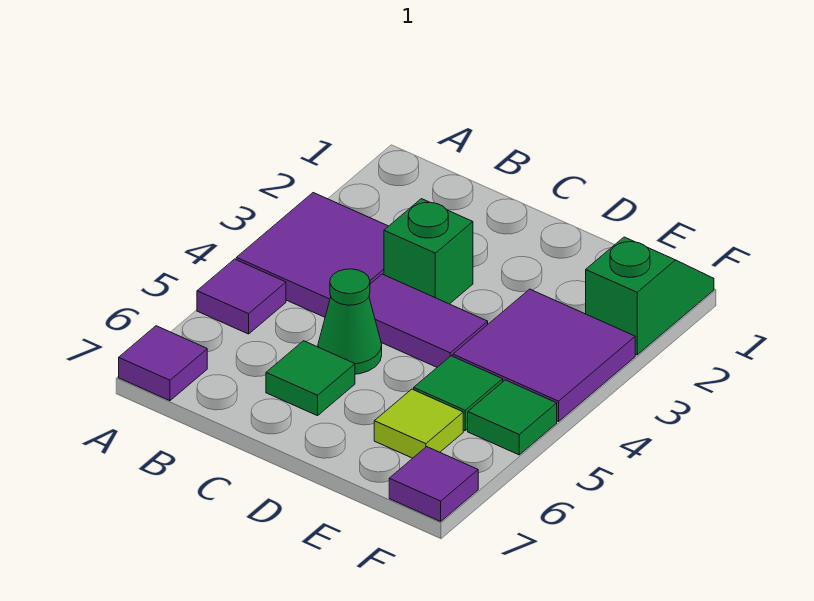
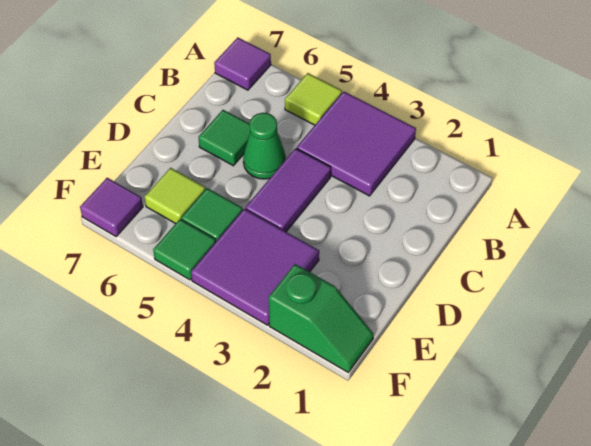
purple 1x1 tile [197,259,286,334] -> lime 1x1 tile [285,73,342,125]
green 1x1 brick [384,199,473,304] -> none

